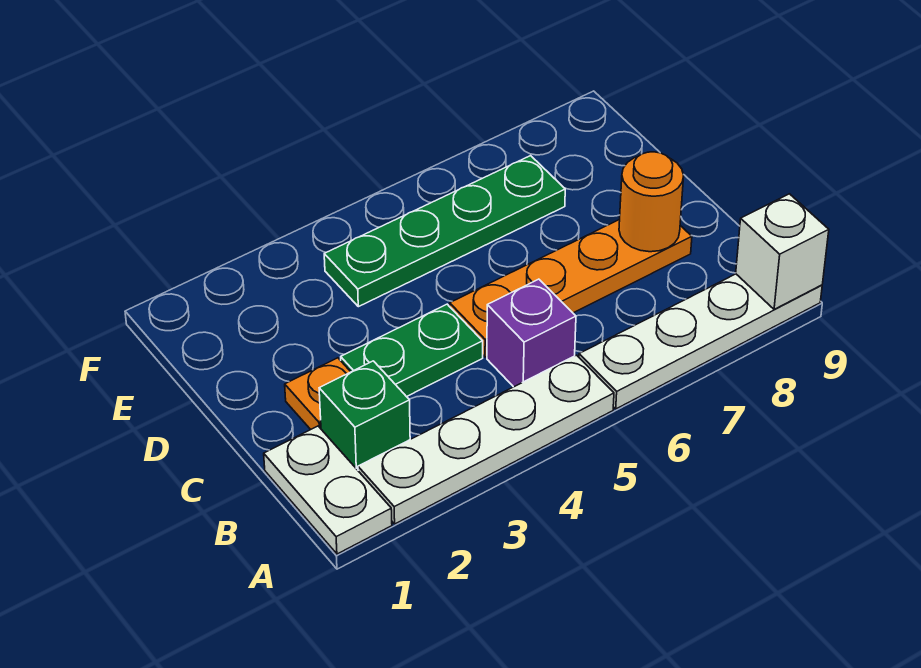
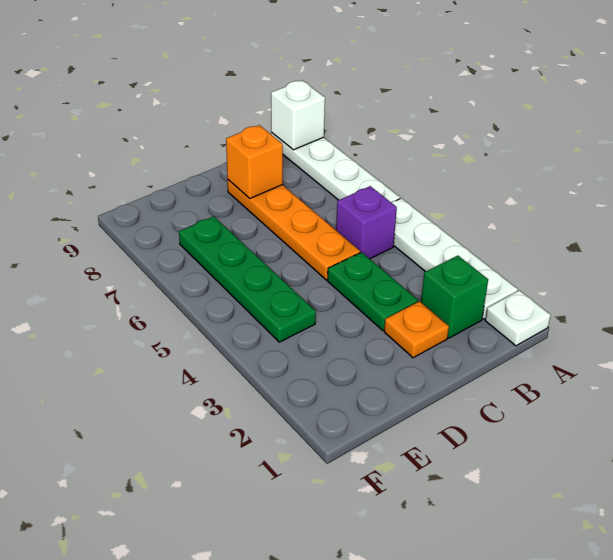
white 1x2 plate [264,426,392,554] -> white 1x1 plate [485,290,551,346]
orange 1x1 round brick [619,152,684,252] -> orange 1x1 brick [226,125,283,198]

